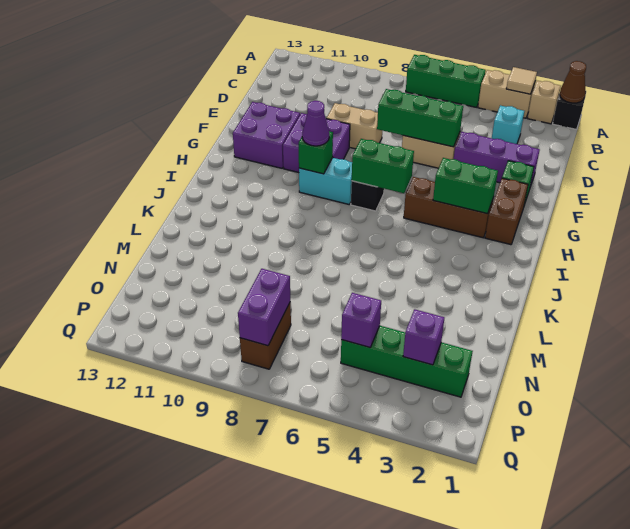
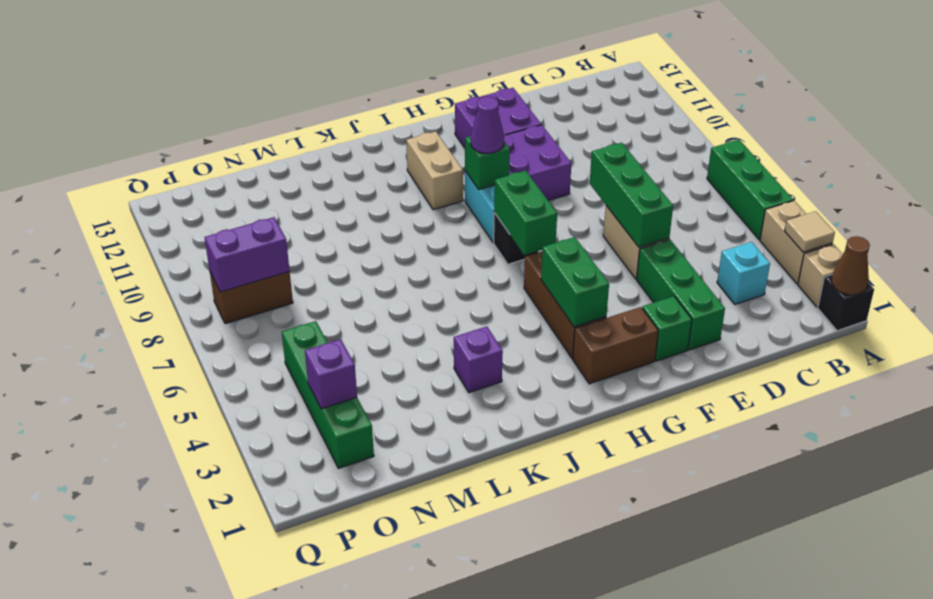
purple 1x3 brick [454,132,540,187] -> green 1x3 brick [637,239,725,350]
tan 1x2 brick [326,103,382,149] -> tan 1x2 brick moved to [406,131,463,210]
purple 1x1 brick [341,293,381,348] -> purple 1x1 brick moved to [454,326,503,393]

